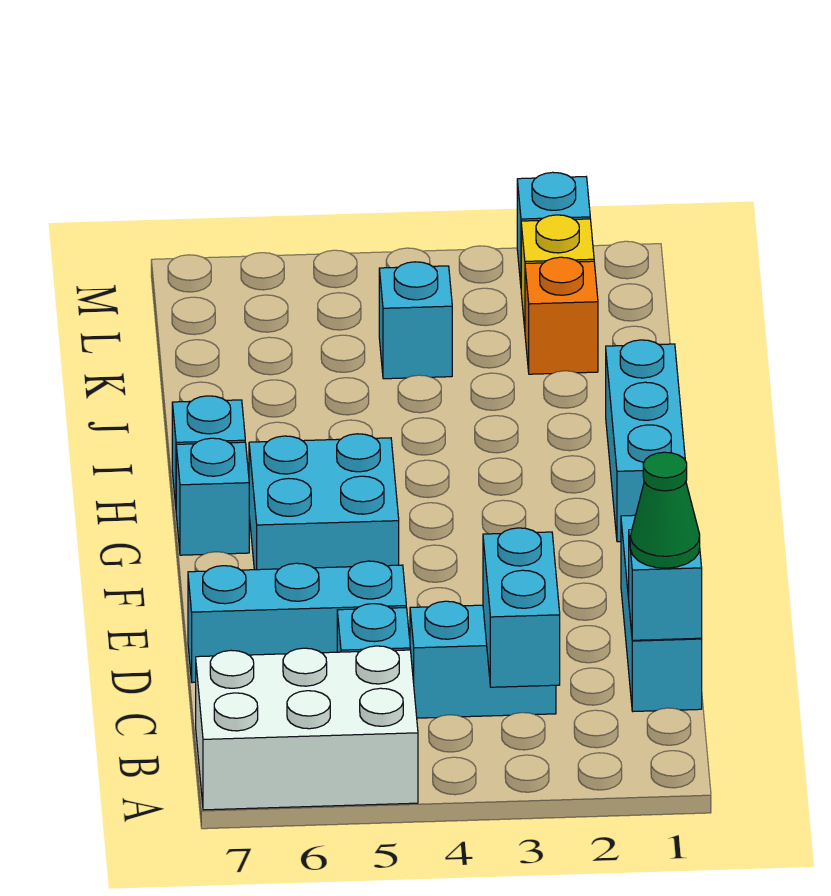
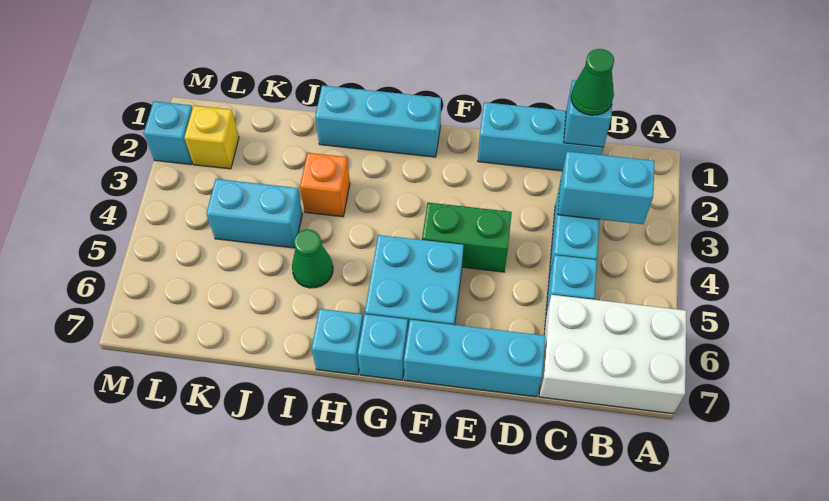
white 2x3 brick [196,646,418,810] -> white 2x3 brick turned to [539,295,687,414]
cyan 1x3 brick [188,561,406,683] -> cyan 1x3 brick turned to [404,320,545,397]
none -> green 1x2 brick [422,203,512,272]
none -> green 1x1 cone [292,229,333,288]
orange 1x1 brick [525,257,598,374] -> orange 1x1 brick moved to [300,153,350,217]
cyan 1x1 brick [379,262,452,379] -> cyan 1x2 brick [206,179,302,248]

